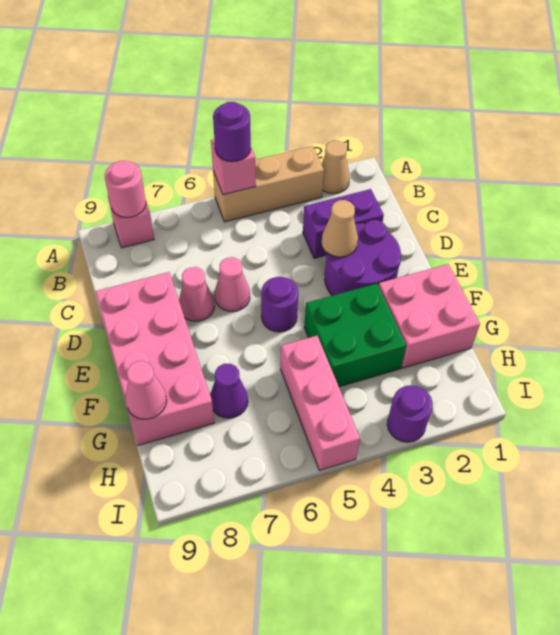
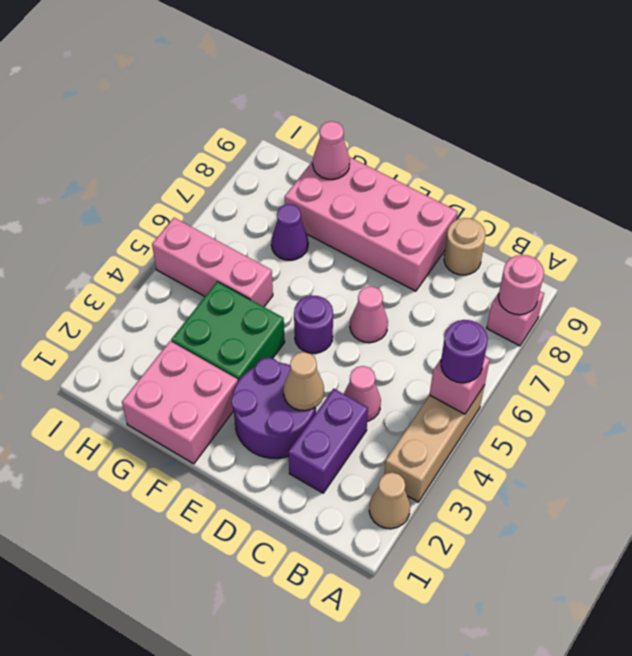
none -> tan 1x1 round brick [444,218,485,275]
pink 1x1 cone [179,267,215,321] -> pink 1x1 cone moved to [344,366,381,421]
purple 1x1 round brick [387,385,433,442] -> none

